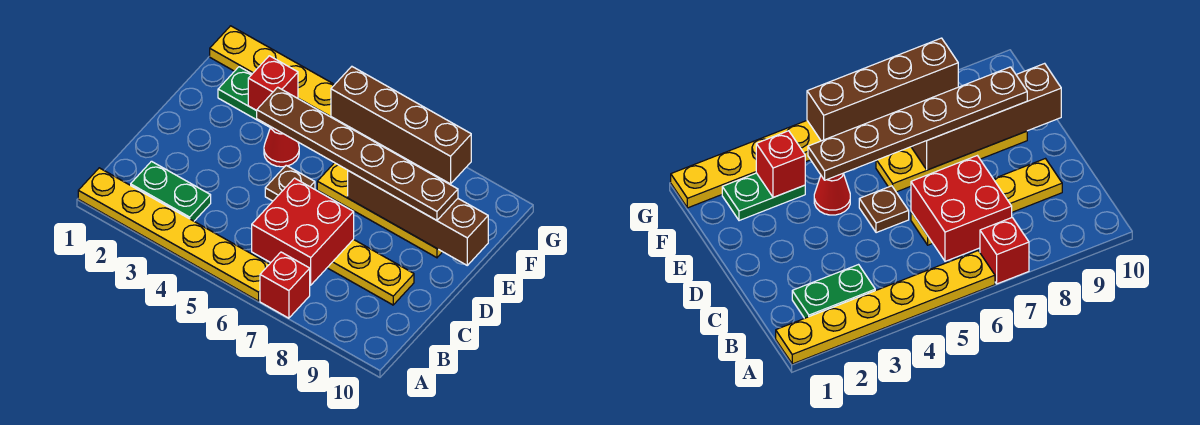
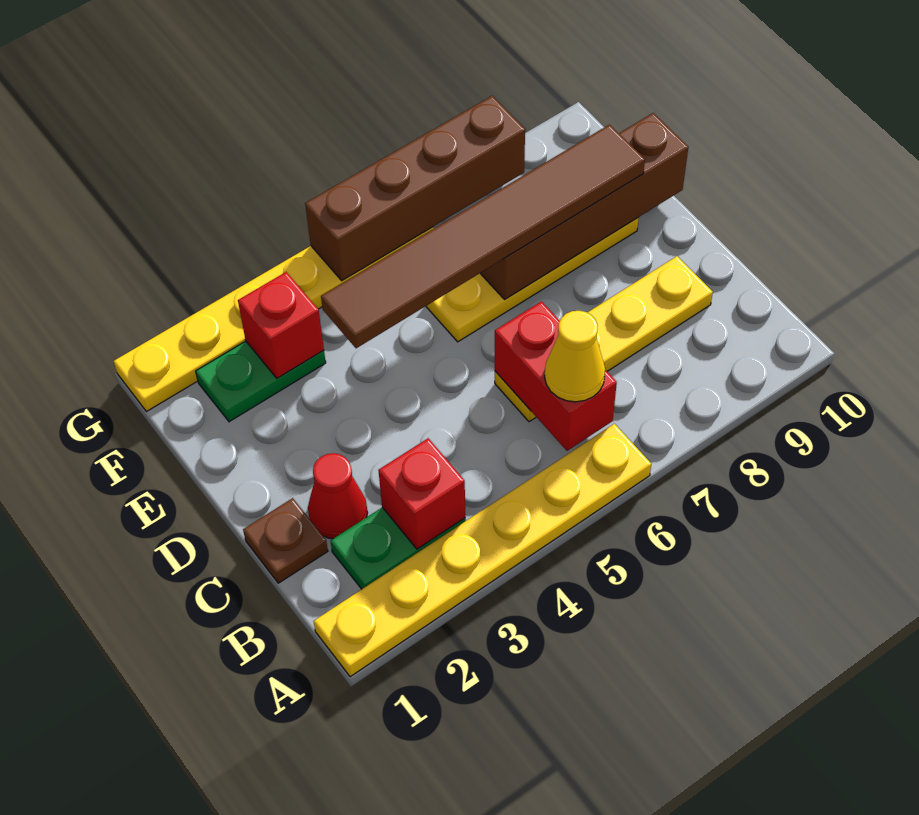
red 1x1 brick [260,252,310,318] -> red 1x1 brick moved to [378,438,465,549]
red 2x2 brick [252,178,354,285] -> red 1x2 brick [495,301,617,451]
none -> yellow 1x1 cone [545,311,605,402]
brown 1x1 plate [265,165,315,201] -> brown 1x1 plate moved to [243,498,328,583]
red 1x1 cone [264,127,299,167] -> red 1x1 cone moved to [308,453,368,539]
brown 1x6 plate [256,87,458,220] -> brown 1x6 tile [321,125,645,348]

